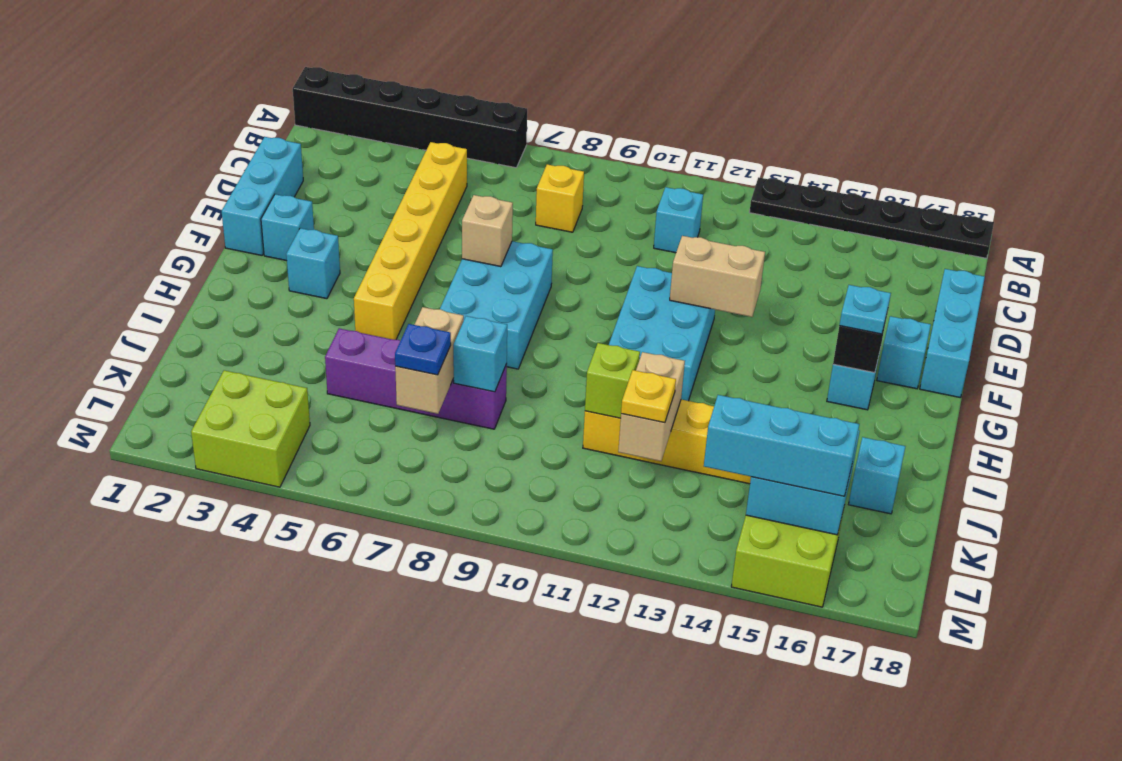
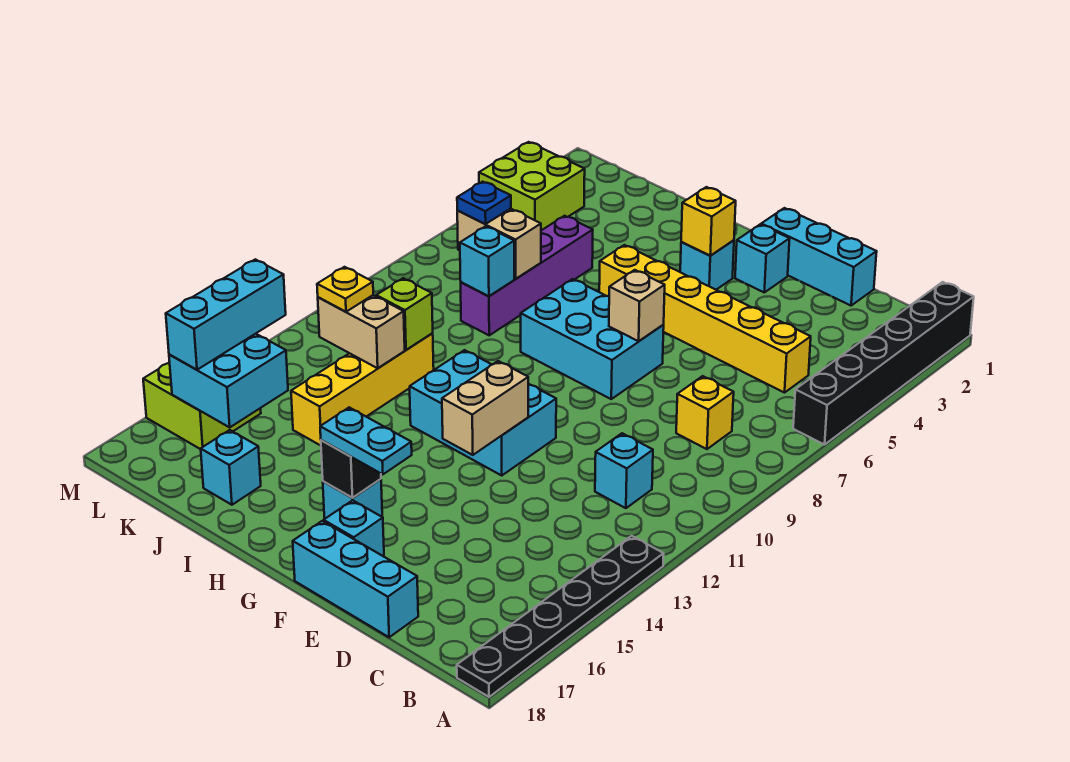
none -> yellow 1x1 brick [681,187,736,256]
cyan 1x1 plate [839,285,891,334] -> cyan 1x2 plate [320,407,412,474]

